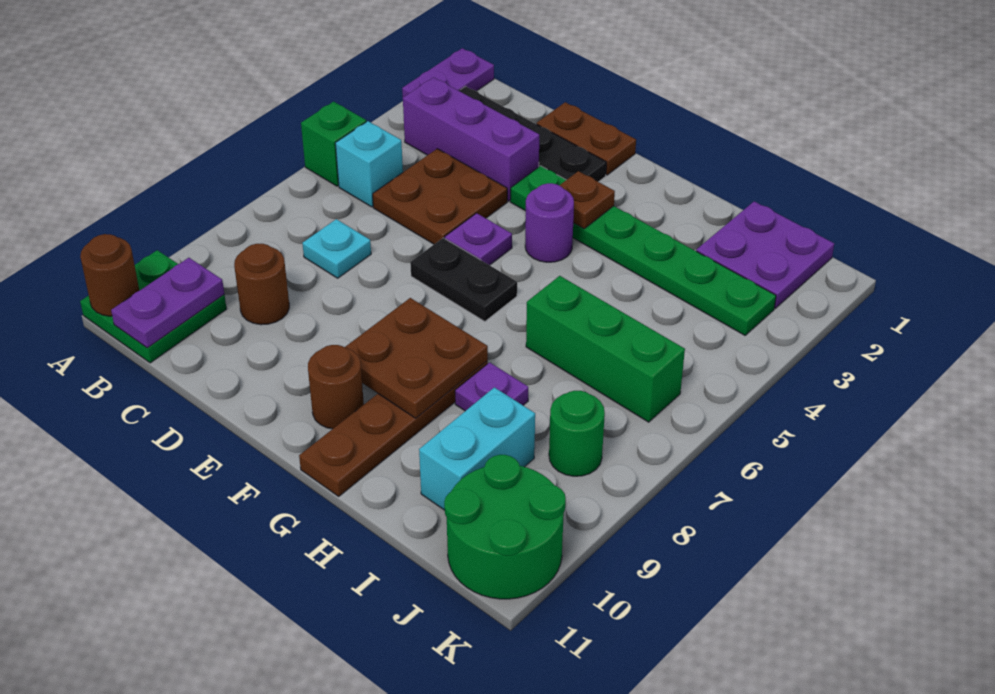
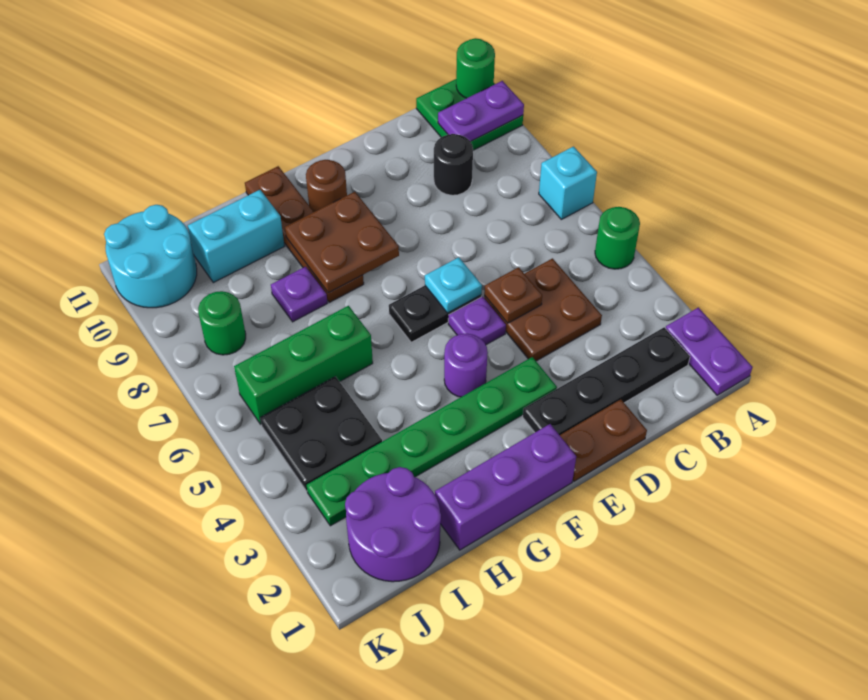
green 1x1 brick [301,102,366,186] -> green 1x1 round brick [595,207,640,269]
brown 1x1 round brick [80,234,139,316] -> green 1x1 round brick [456,38,495,98]
purple 1x3 brick [403,77,539,201] -> purple 1x3 brick moved to [435,424,576,550]
cyan 1x1 brick [335,121,403,207] -> cyan 1x1 brick moved to [539,147,597,219]
purple 1x2 plate [111,258,224,348] -> purple 1x2 plate turned to [438,81,524,142]
cyan 1x1 plate [302,219,371,278] -> cyan 1x1 plate moved to [425,257,482,313]
brown 1x1 round brick [234,244,289,325] -> black 1x1 round brick [434,134,473,195]
brown 1x1 plate [559,171,615,229] -> brown 1x1 plate moved to [484,267,542,323]
purple 2x2 plate [696,201,834,308] -> purple 2x2 round brick [345,467,441,582]
none -> black 2x2 plate [260,377,382,491]
cyan 1x2 brick [419,387,535,510] -> cyan 1x2 brick turned to [188,190,284,283]
green 2x2 round brick [444,455,566,599] -> cyan 2x2 round brick [104,205,197,308]

